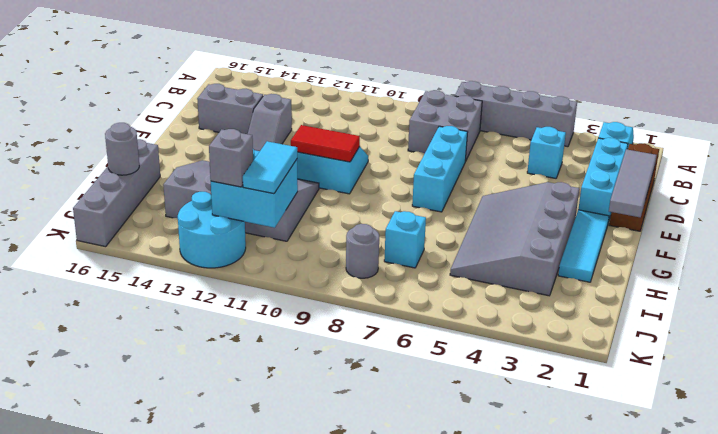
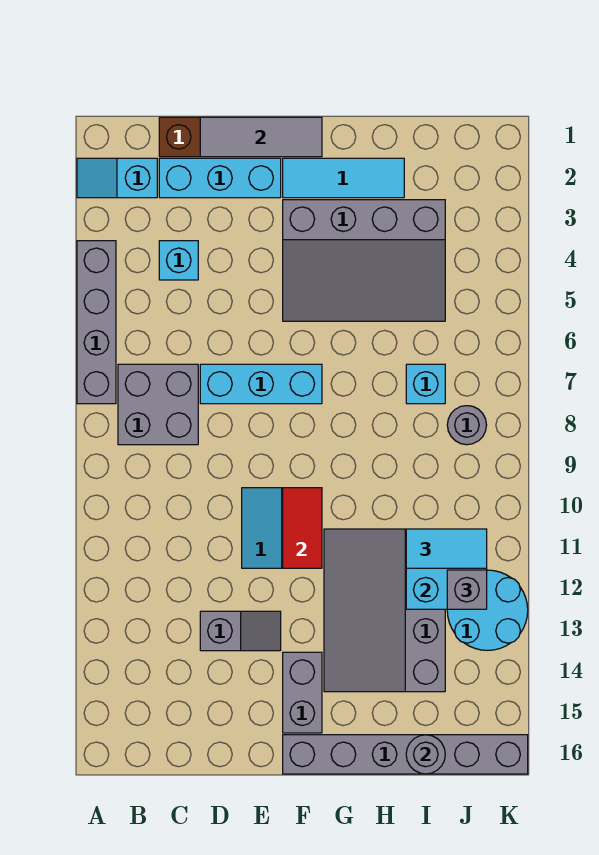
grey 1x2 brick [197,84,263,134] -> grey 1x2 brick moved to [283,652,322,733]
grey 1x4 brick [73,139,160,247] -> grey 1x6 brick [283,735,528,774]

